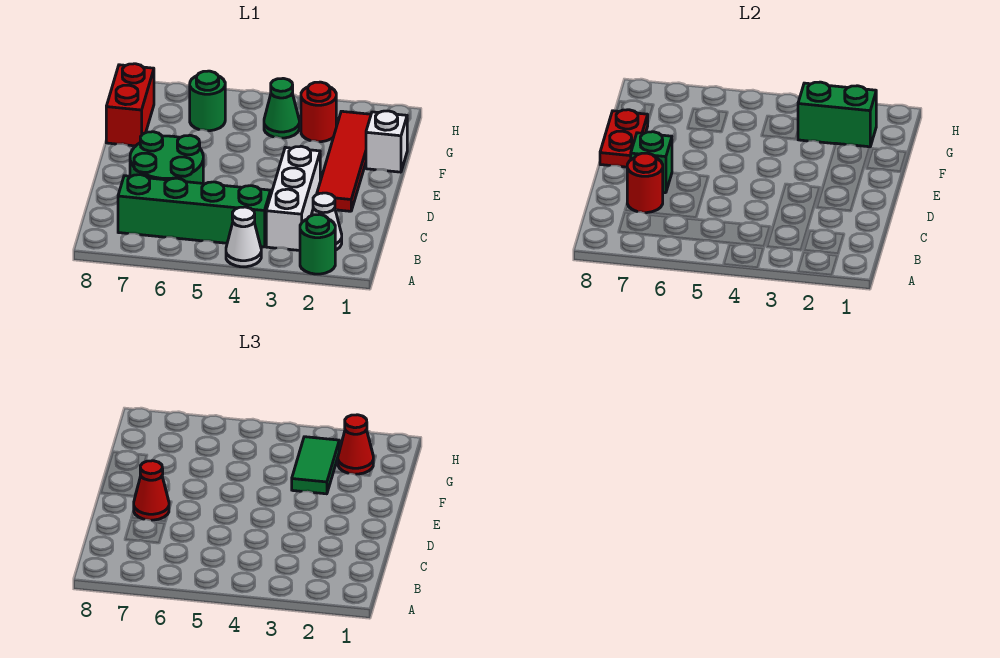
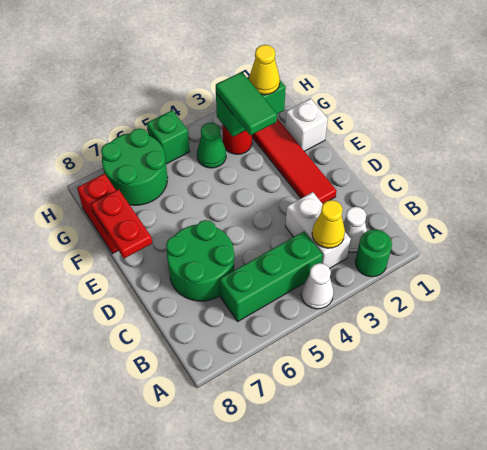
white 1x3 brick [266,146,320,250] -> white 1x2 brick [285,192,351,268]
none -> yellow 1x1 cone [312,200,345,248]
green 1x4 brick [118,175,271,247] -> green 1x3 brick [220,231,323,321]
red 1x1 round brick [627,153,663,213] -> none
green 1x1 brick [631,132,672,193] -> green 1x1 brick moved to [147,110,190,164]
red 1x1 cone [134,461,169,520] -> none
red 1x1 cone [338,415,373,474] -> yellow 1x1 cone [249,45,280,95]
green 1x1 round brick [190,71,225,131] -> green 2x2 round brick [101,129,168,205]

